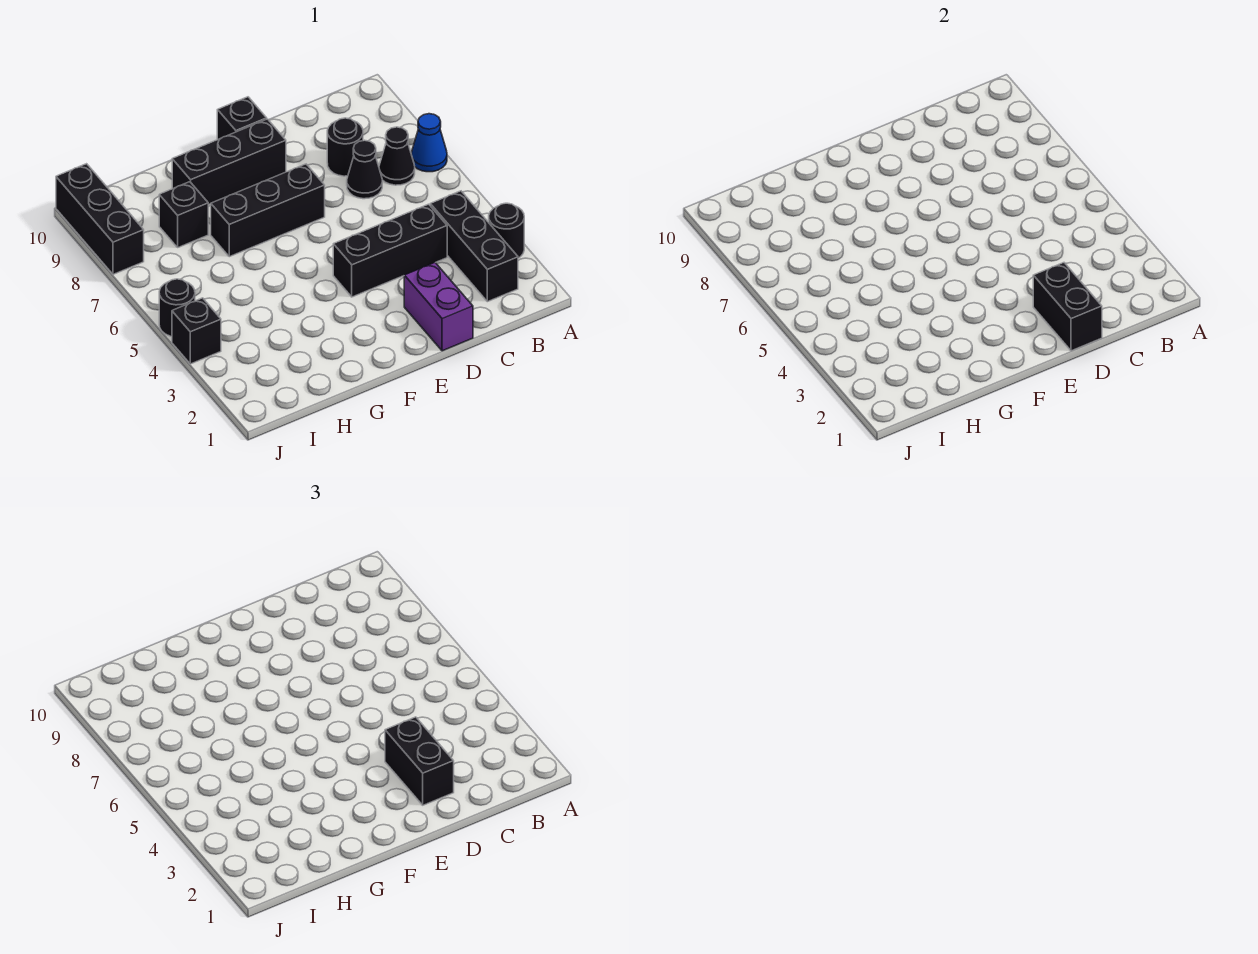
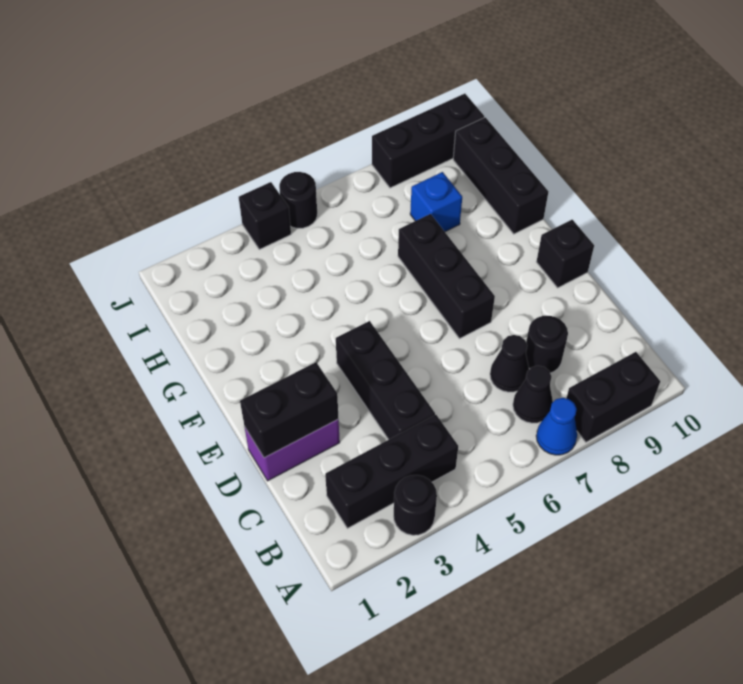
black 1x2 brick [385,717,454,805] -> black 1x2 brick moved to [567,352,660,442]
black 1x3 brick [172,119,286,205] -> black 1x3 brick moved to [453,117,548,234]
black 1x1 brick [159,182,208,247] -> blue 1x1 brick [410,172,462,232]

